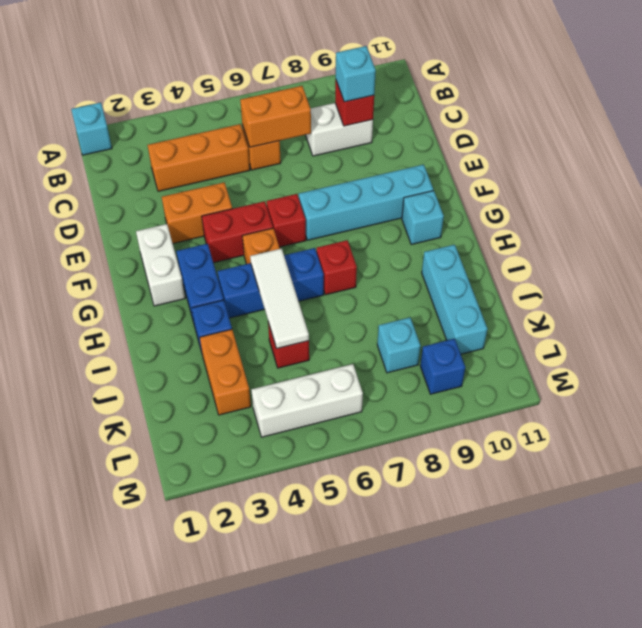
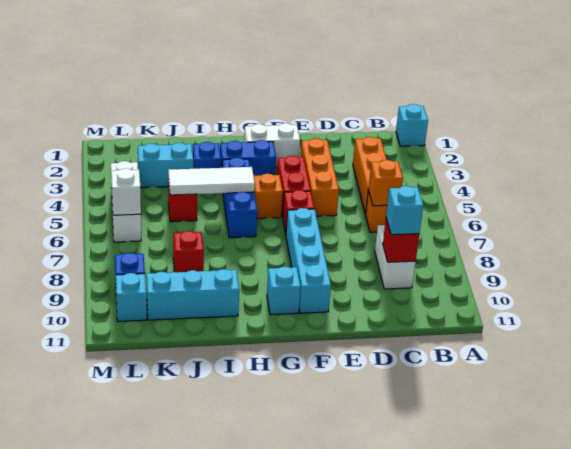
orange 1x2 brick [240,86,311,147] -> orange 1x1 brick [368,160,403,206]
orange 1x2 brick [162,182,232,243] -> orange 1x3 brick [301,138,339,216]
red 1x1 brick [317,240,357,295] -> red 1x1 brick moved to [173,231,204,272]
orange 1x2 brick [200,329,251,415] -> cyan 1x2 brick [138,143,193,188]
cyan 1x1 brick [377,317,421,373] -> cyan 1x1 brick moved to [116,273,147,321]
none -> white 1x1 brick [111,168,141,215]

